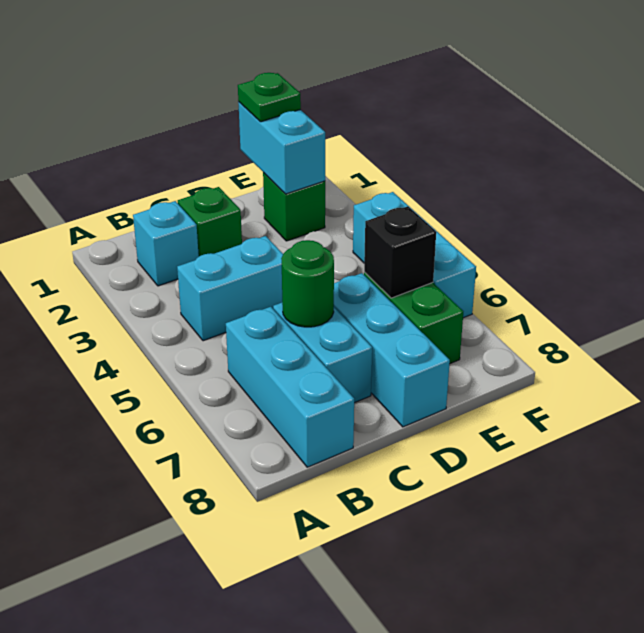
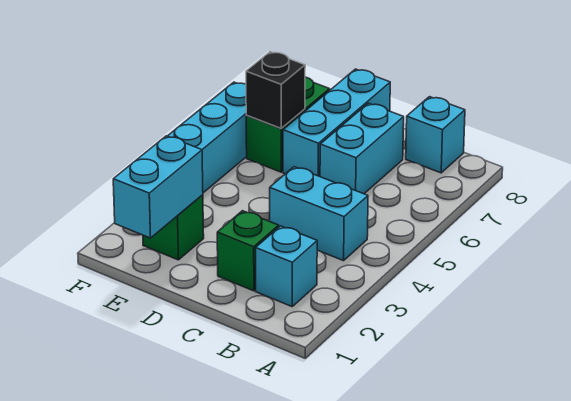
cyan 1x3 brick [226,307,354,467] -> cyan 1x1 brick [406,97,465,173]
green 1x1 round brick [281,240,334,327] -> none
green 1x1 plate [238,73,301,122] -> none

